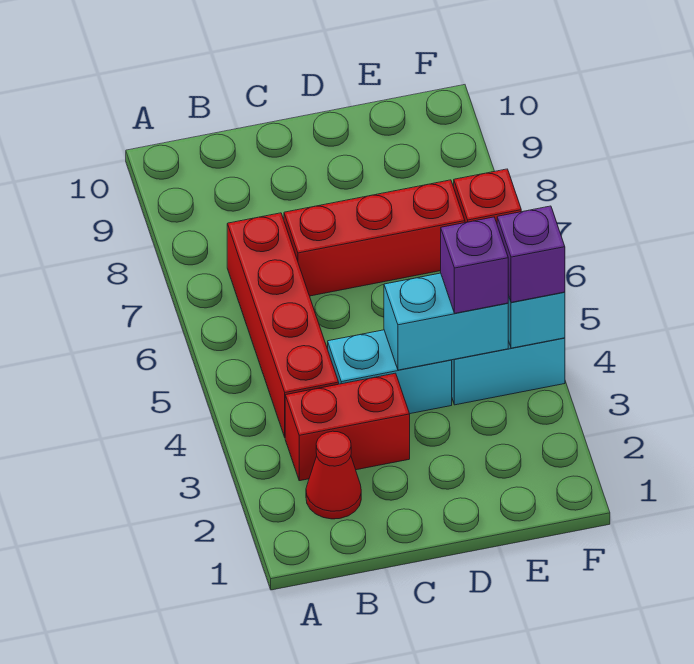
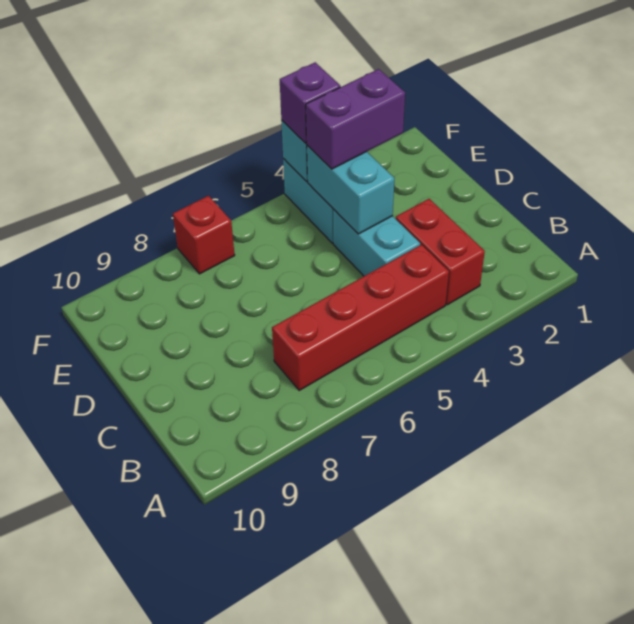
red 1x1 cone [306,431,361,519] -> none
red 1x3 brick [284,180,465,296] -> none
purple 1x1 brick [441,217,508,313] -> purple 1x2 brick [306,69,405,169]

